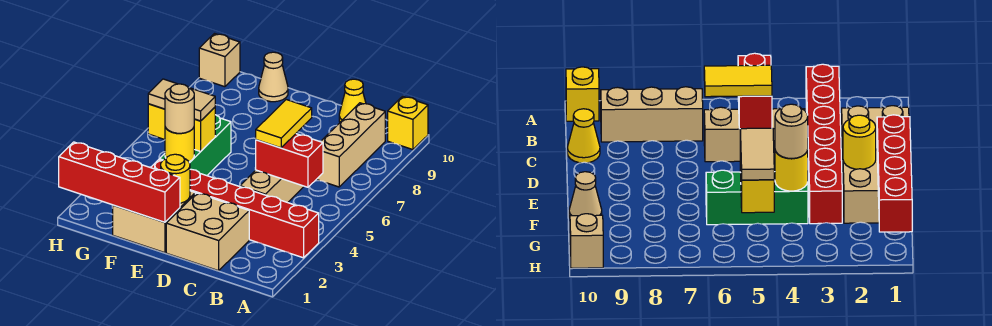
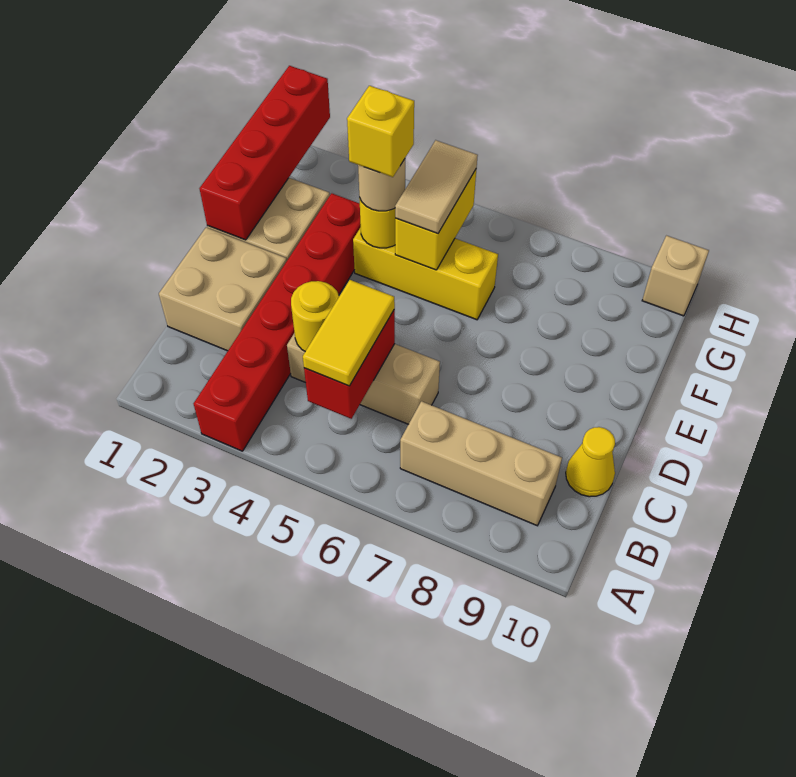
yellow 1x1 brick [388,96,428,150] -> yellow 1x1 brick moved to [347,86,414,177]
yellow 1x2 tile [256,100,312,148] -> yellow 1x2 tile turned to [303,280,395,386]
yellow 1x1 round brick [161,154,190,203] -> yellow 1x1 round brick moved to [291,281,339,351]
green 1x3 brick [159,115,231,176] -> yellow 1x3 brick [353,228,498,320]
tan 1x1 cone [259,52,288,102] -> none

